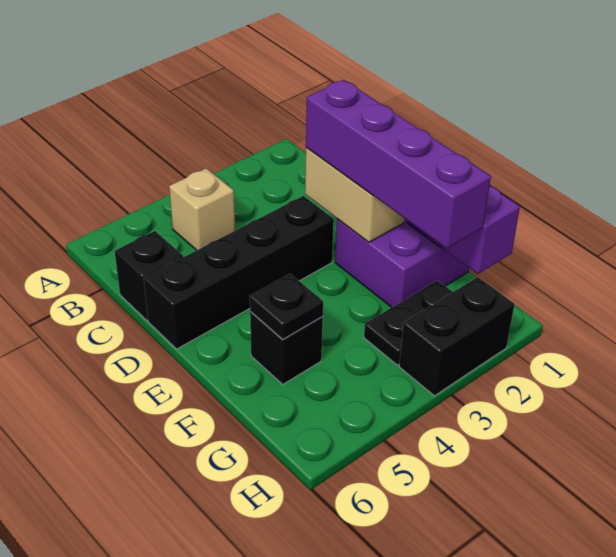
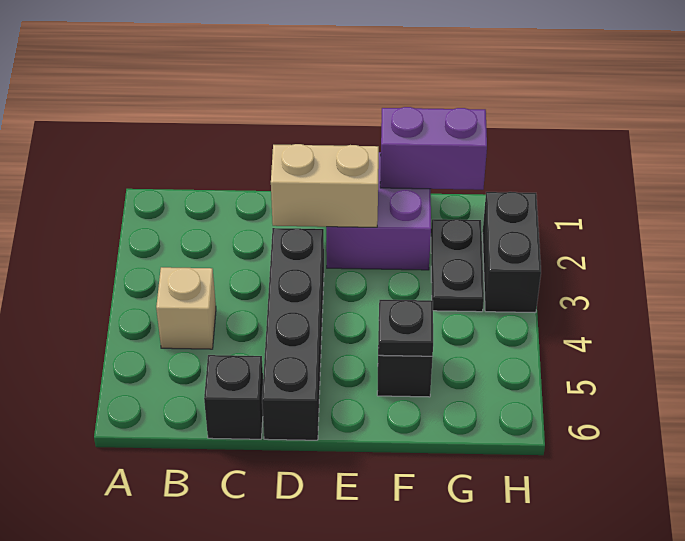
purple 1x4 brick [306,80,491,248] -> none

